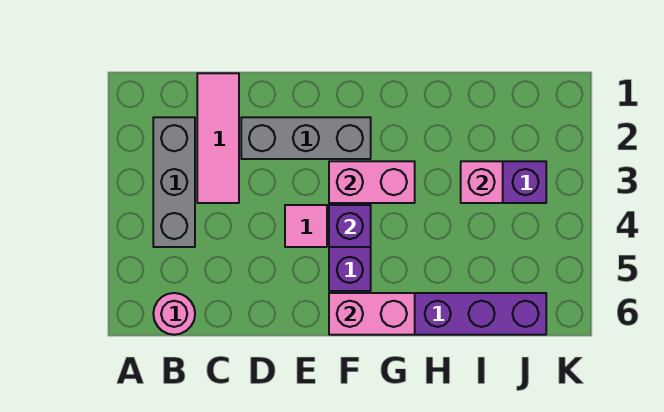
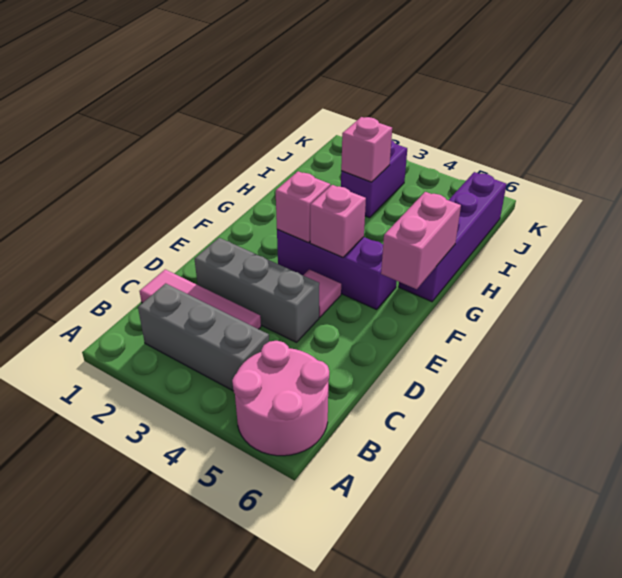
pink 1x1 round brick [153,293,195,335] -> pink 2x2 round brick [232,341,329,456]
grey 1x3 brick [241,117,371,159] -> grey 1x3 brick turned to [195,238,319,342]
pink 1x2 brick [329,161,415,203] -> pink 1x1 brick [276,171,330,243]
purple 1x1 brick [329,205,371,247] -> pink 1x1 brick [310,185,366,258]

